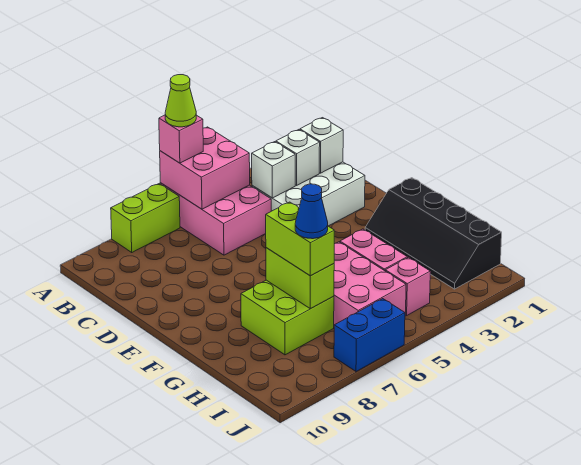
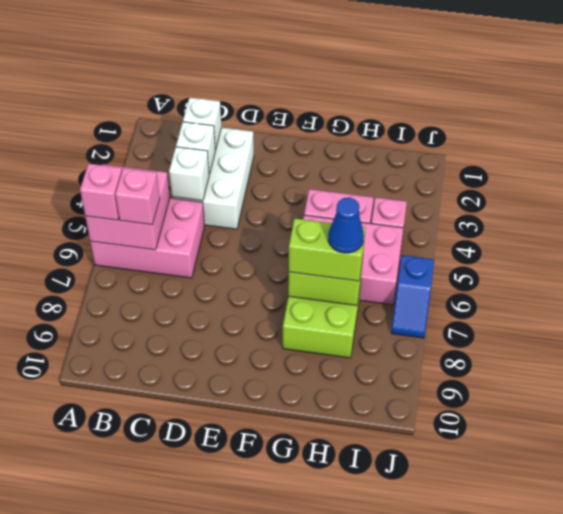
lime 1x1 cone [165,75,196,127] -> none
lime 1x2 brick [111,184,180,252] -> none
none -> pink 1x1 brick [115,168,160,225]
black 2x4 slope [365,178,502,289] -> none
blue 1x2 brick [334,299,405,372] -> blue 1x2 slope [391,255,434,338]

